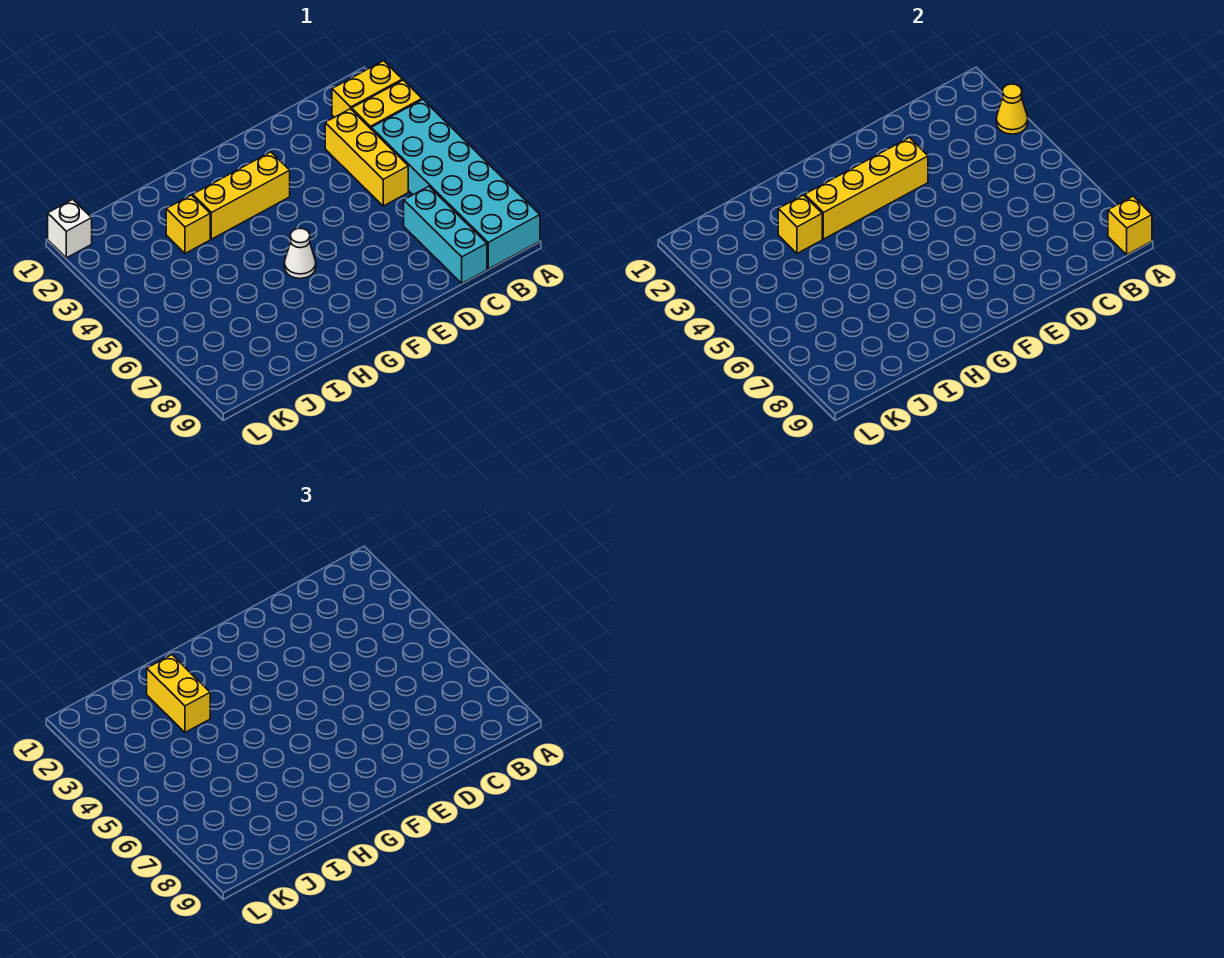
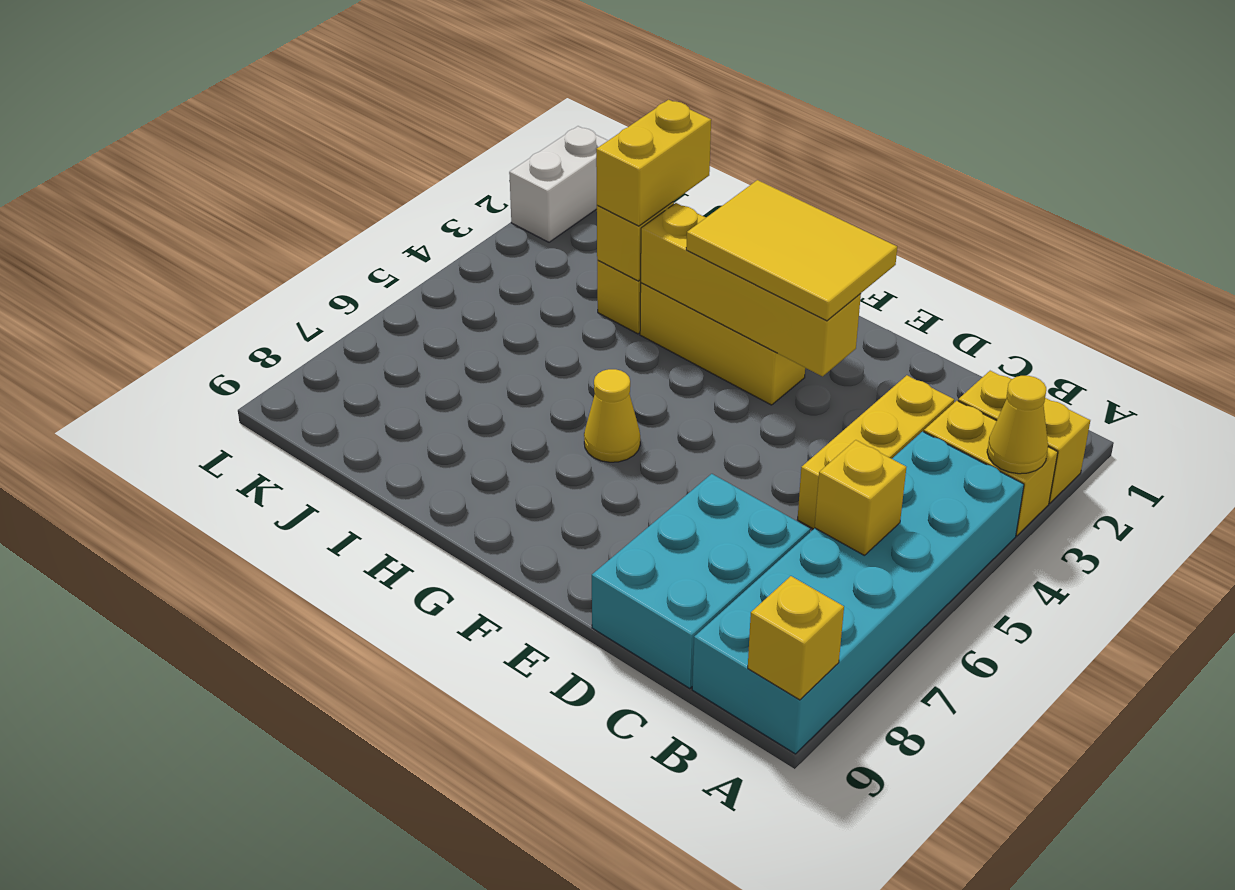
none -> yellow 1x1 brick [815,440,906,556]
cyan 1x3 brick [404,186,487,283] -> cyan 2x3 brick [592,474,810,689]
none -> yellow 2x3 tile [686,180,897,321]
white 1x1 cone [284,228,316,279] -> yellow 1x1 cone [584,369,640,462]
white 1x1 brick [48,199,92,258] -> white 1x2 brick [509,126,608,242]

